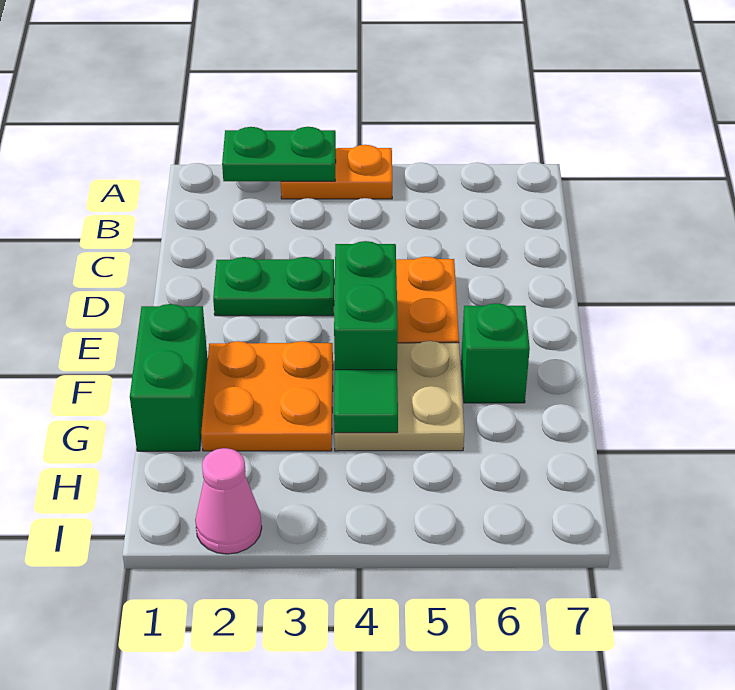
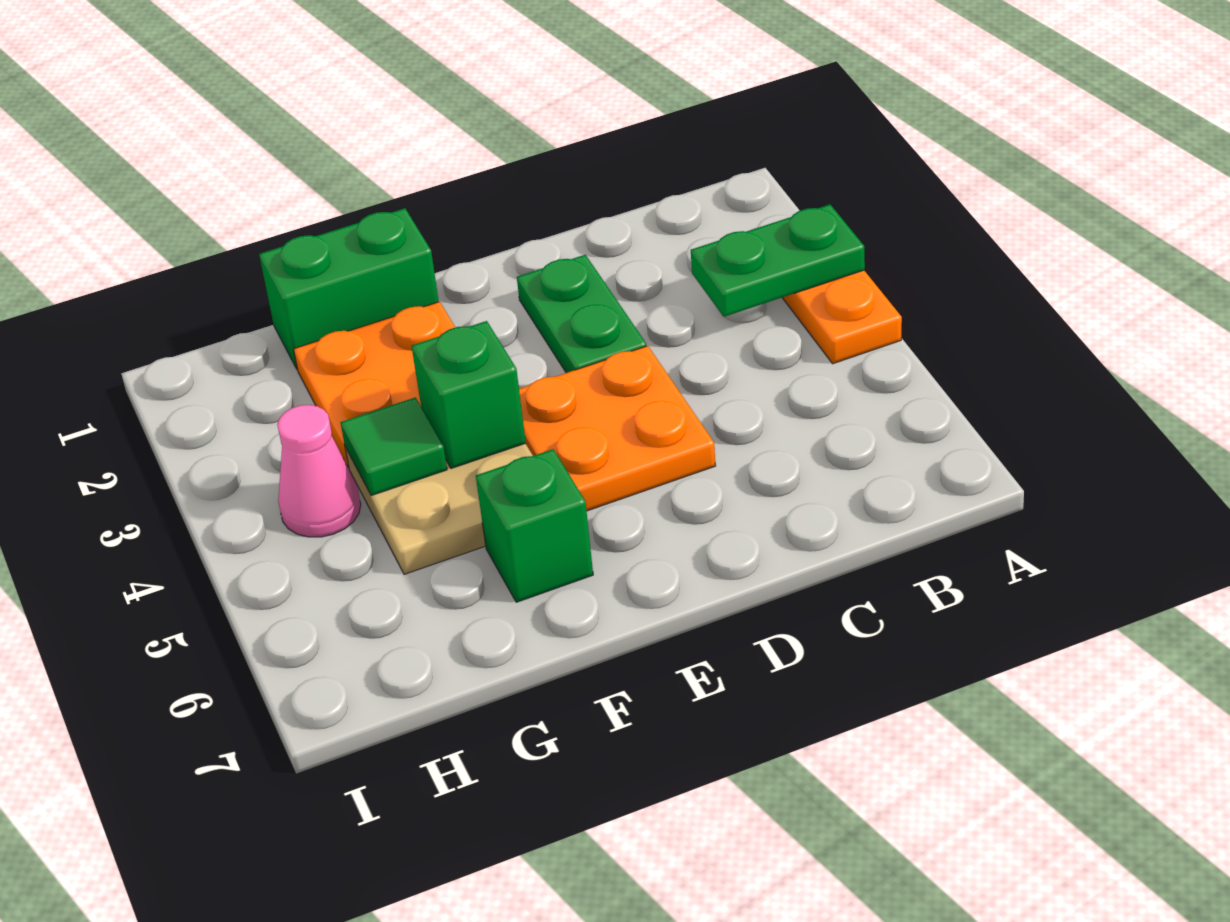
green 1x2 plate [222,127,336,181] -> green 1x2 plate turned to [691,204,865,317]
green 1x2 brick [334,241,398,370] -> green 1x1 brick [412,321,526,468]
pink 1x1 cone [195,448,262,554] -> pink 1x1 cone moved to [277,405,361,537]

